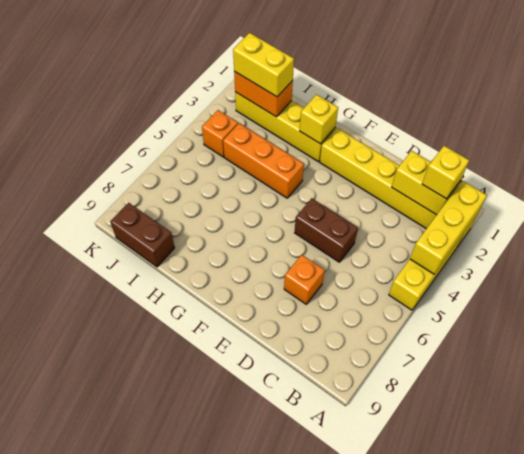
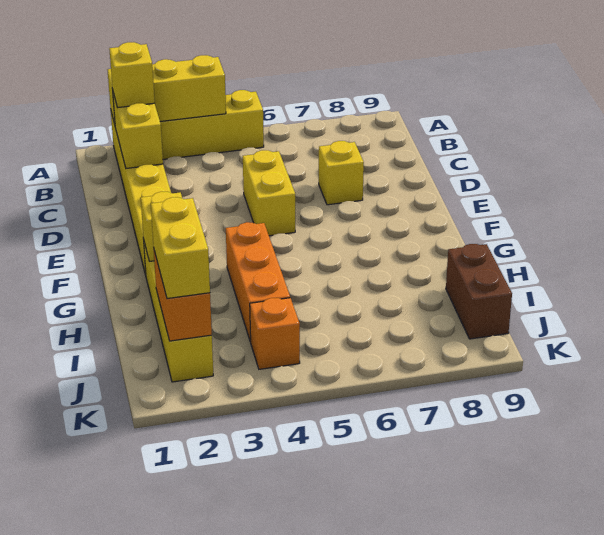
brown 1x2 brick [295,198,358,262] -> yellow 1x2 brick [243,150,295,236]
orange 1x1 brick [284,255,325,304] -> yellow 1x1 brick [319,141,364,205]

